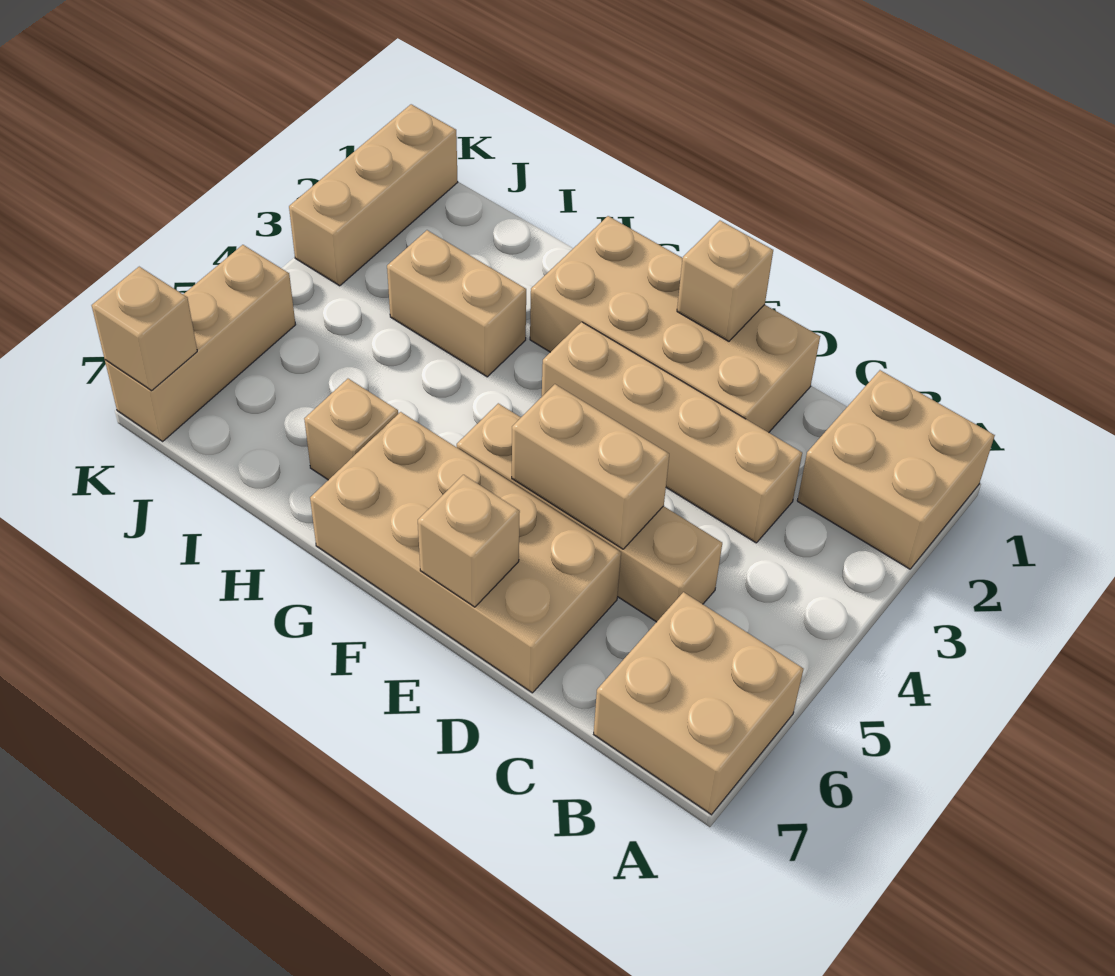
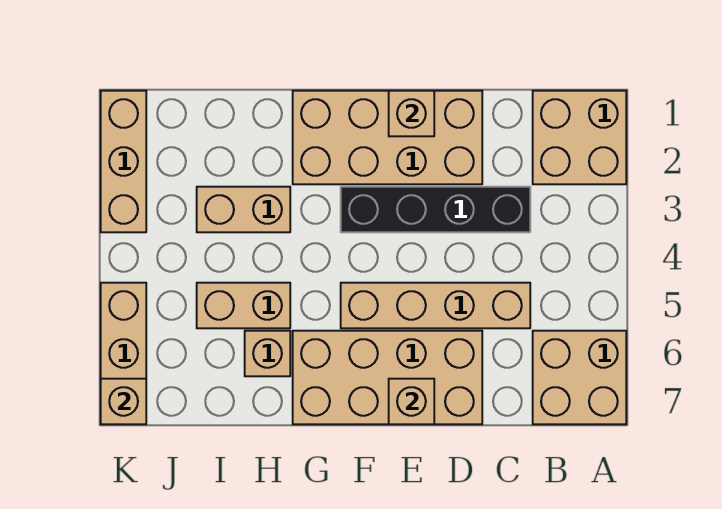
tan 1x4 brick [542,322,802,543] -> black 1x4 brick [341,187,530,232]
tan 1x2 brick [512,384,669,549] -> tan 1x2 brick moved to [197,283,290,328]

